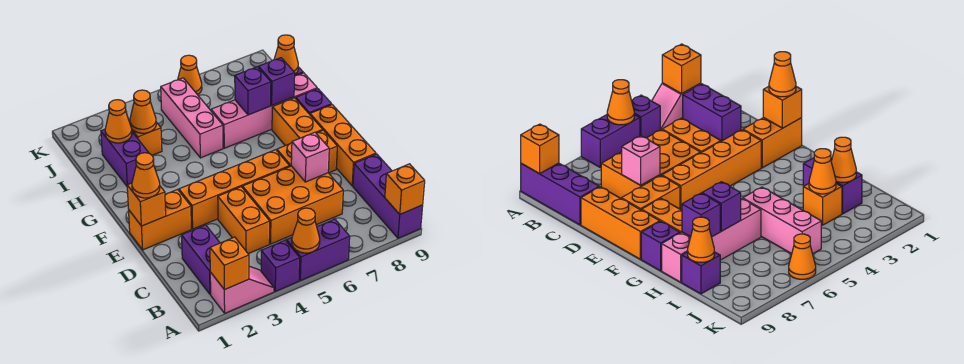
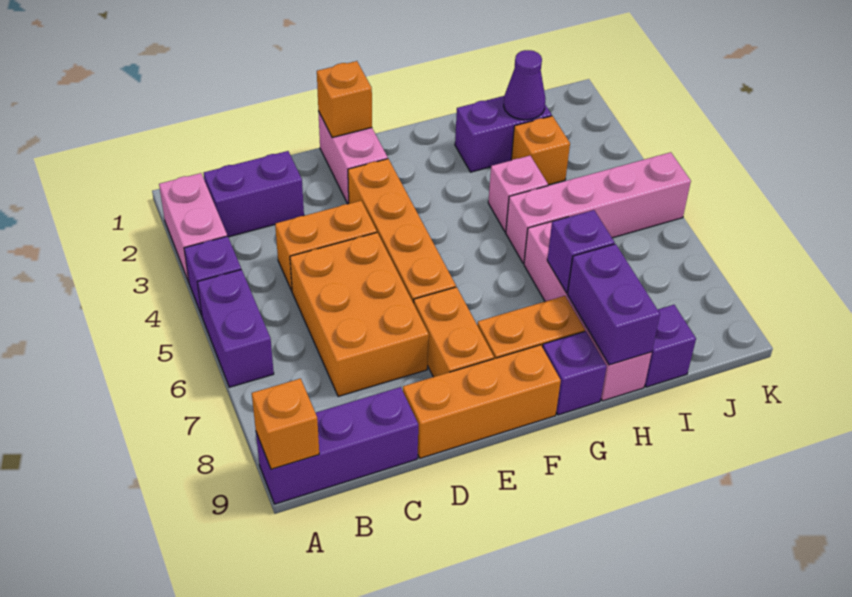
pink 1x2 slope [210,266,274,313] -> pink 1x2 brick [159,173,227,282]
orange 1x1 brick [210,237,249,290] -> none
orange 1x1 cone [292,208,320,253] -> none
pink 1x1 brick [291,132,329,182] -> pink 1x1 brick moved to [488,156,548,232]
orange 1x2 brick [129,190,191,250] -> pink 1x2 brick [318,111,388,204]
orange 1x1 cone [132,153,160,198] -> none
pink 1x3 brick [161,78,223,158] -> pink 1x4 brick [506,152,691,263]
purple 1x1 brick [259,58,295,105] -> purple 1x2 brick [567,244,660,365]
orange 1x1 cone [105,100,132,143] -> purple 1x1 cone [504,50,546,120]
orange 1x1 cone [130,90,156,133] -> none
orange 1x1 cone [274,35,298,74] -> none
orange 1x1 cone [178,55,202,95] -> none

